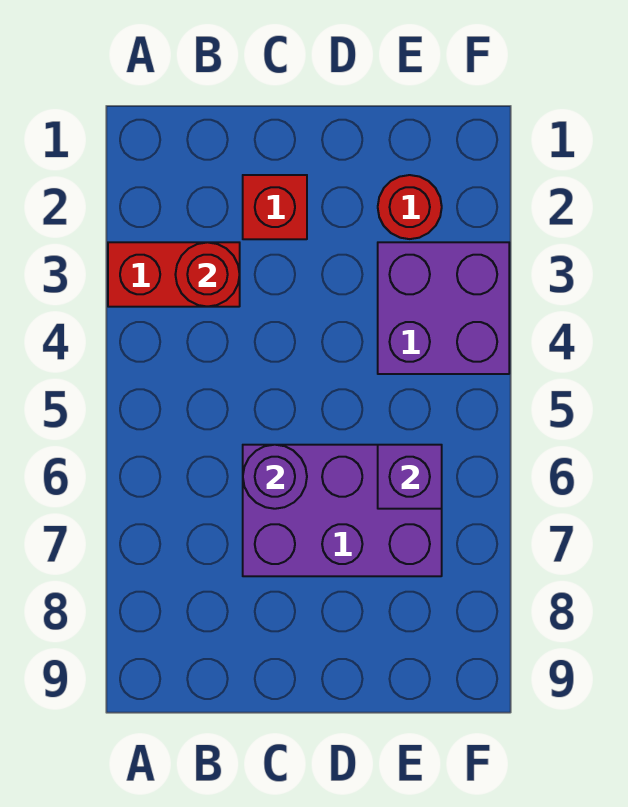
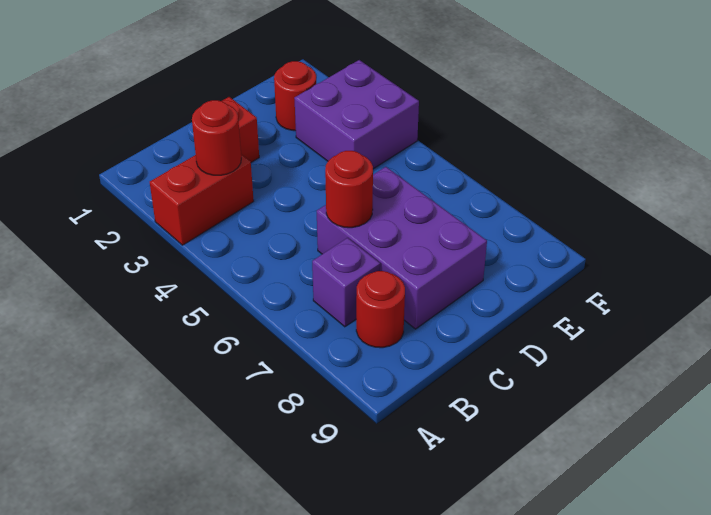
none -> red 1x1 round brick [356,271,405,348]
purple 2x3 brick [243,445,442,576] -> purple 2x3 brick turned to [317,167,487,329]
purple 1x1 round brick [243,445,307,509] -> red 1x1 round brick [325,151,373,228]
purple 1x1 brick [378,445,442,509] -> purple 1x1 brick moved to [312,238,380,327]

